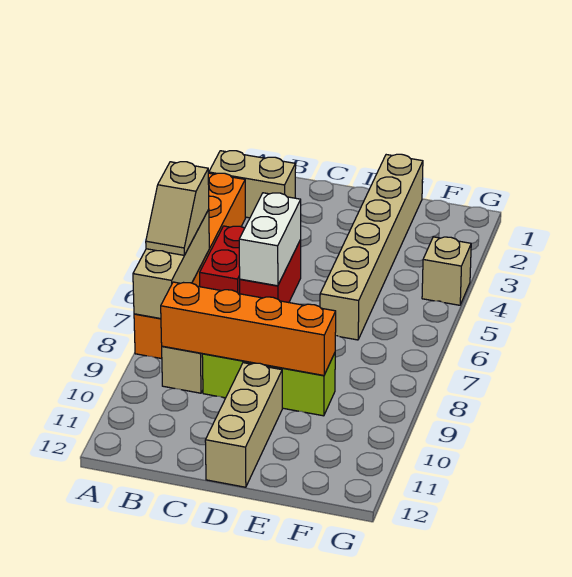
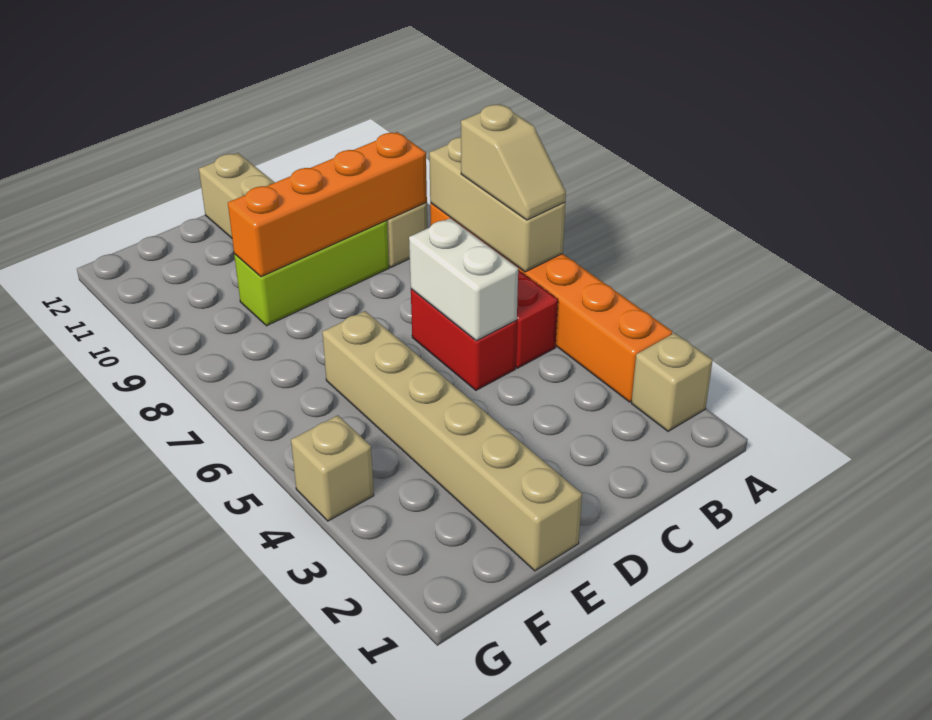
tan 1x2 brick [209,151,296,218] -> tan 1x1 brick [631,333,713,431]
tan 1x2 slope [146,162,209,255] -> tan 1x2 slope turned to [461,104,566,220]

